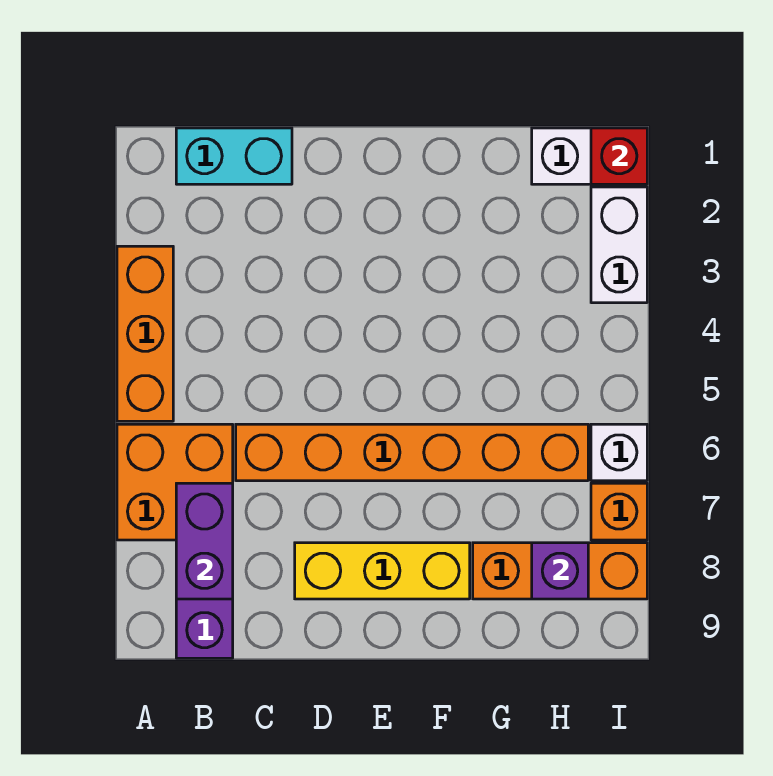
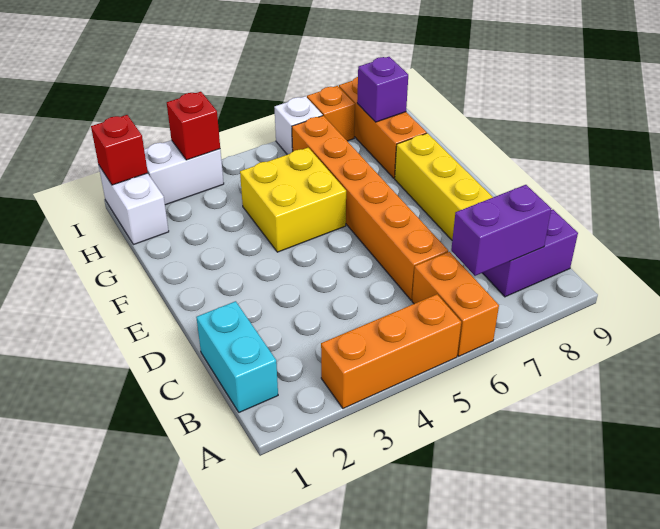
orange 2x2 brick [117,424,233,540] -> orange 1x2 brick [412,252,499,356]
none -> yellow 2x2 brick [240,148,346,252]
none -> red 1x1 brick [167,92,220,160]

